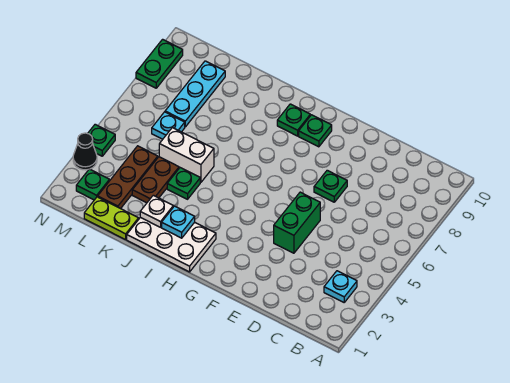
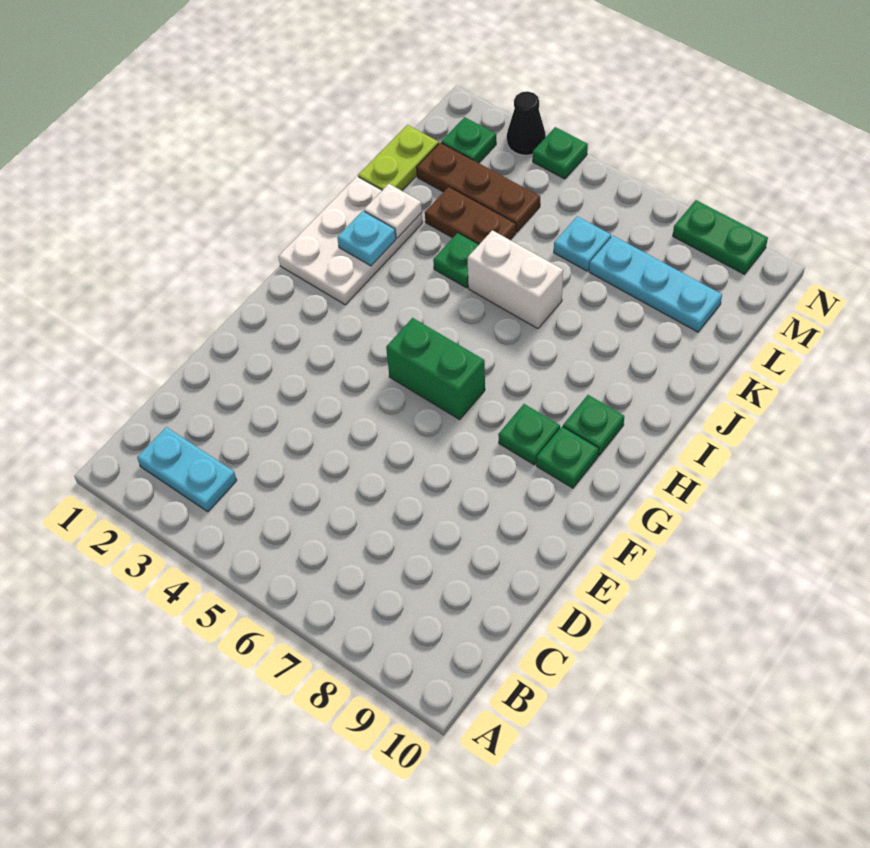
cyan 1x1 plate [324,271,357,302] -> cyan 1x2 plate [137,427,237,512]
green 1x2 brick [274,192,320,253] -> green 1x2 brick moved to [386,318,485,419]
green 1x1 plate [314,170,347,202] -> green 1x1 plate moved to [498,404,560,465]
white 1x2 brick [159,128,214,182] -> white 1x2 brick turned to [468,230,563,329]

